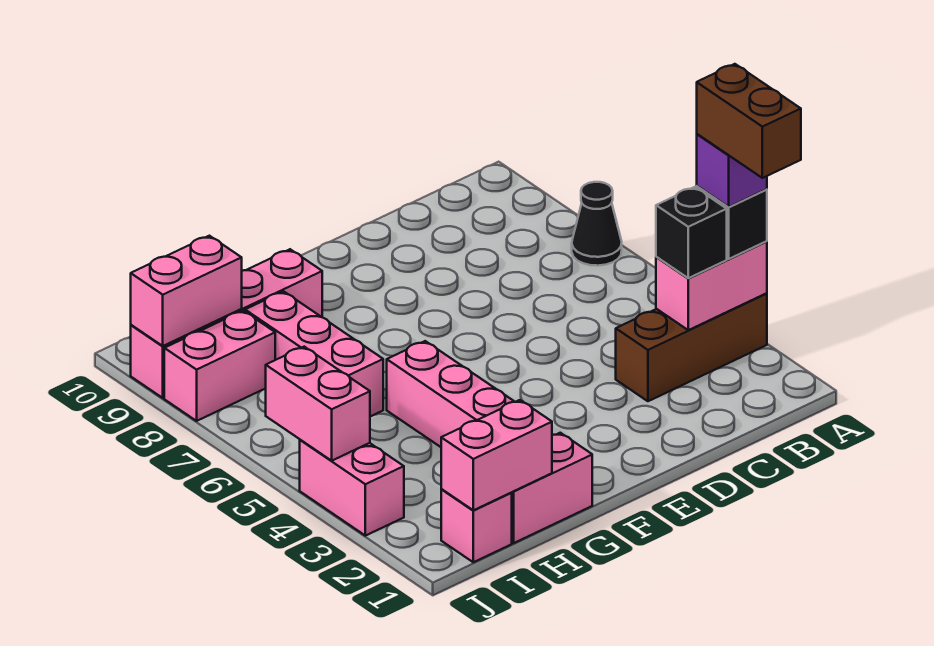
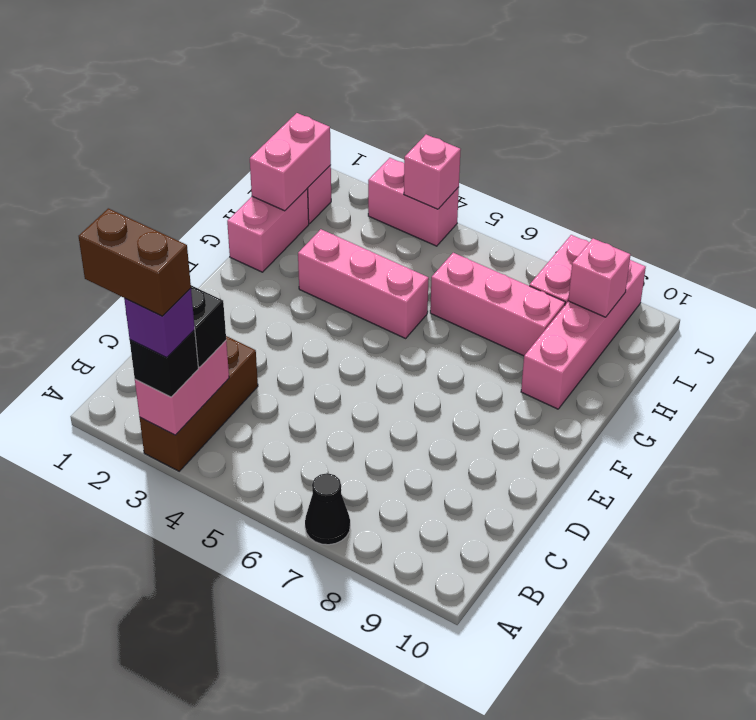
pink 1x2 brick [131,236,242,346] -> pink 1x1 brick [568,239,630,317]
pink 1x2 brick [265,347,370,461] -> pink 1x1 brick [404,135,461,209]

